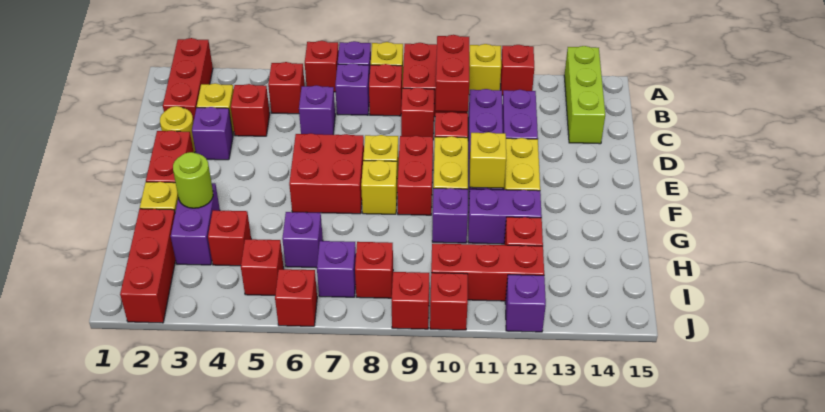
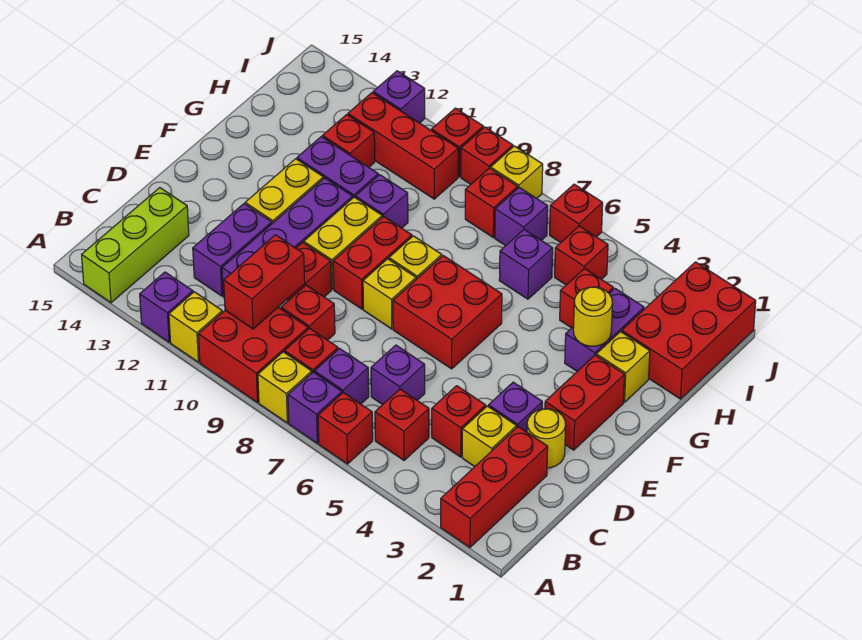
red 1x1 brick [501,45,534,95] -> purple 1x1 brick [140,272,193,342]
yellow 1x1 brick [470,132,506,188] -> yellow 1x1 brick moved to [491,146,543,198]
lime 1x1 round brick [173,152,213,208] -> yellow 1x1 round brick [573,287,612,346]
red 1x3 brick [120,209,176,323] -> red 2x3 brick [622,262,756,399]

